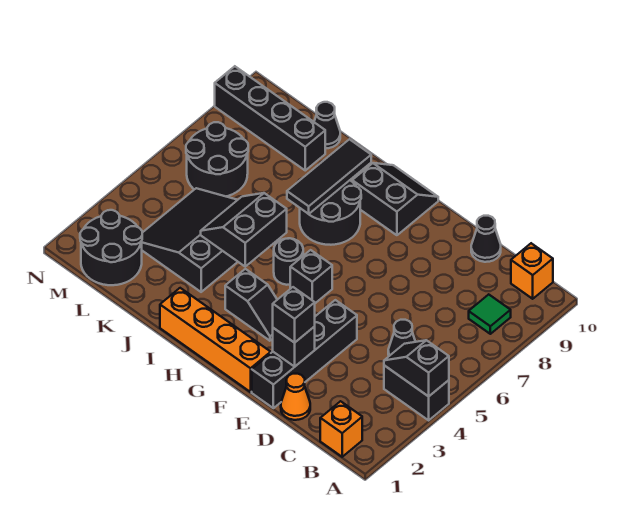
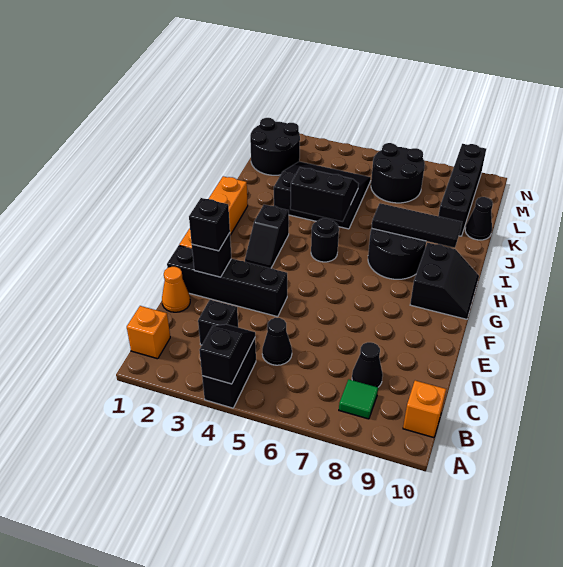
black 1x1 cone [471,216,501,262] -> black 1x1 cone moved to [352,342,383,387]
black 1x1 brick [290,250,332,303] -> black 1x1 brick moved to [198,300,238,345]

